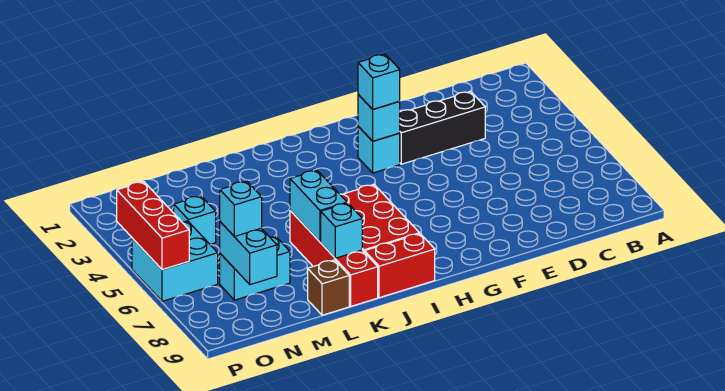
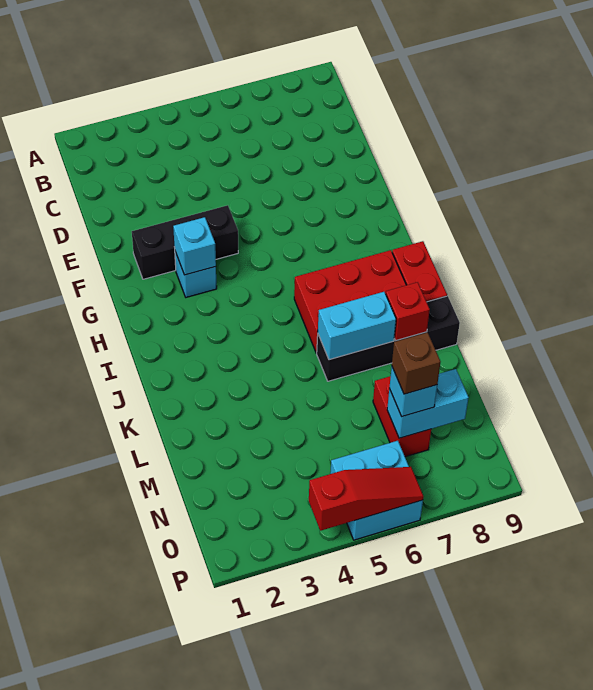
black 1x3 brick [400,91,485,164] -> black 1x3 brick turned to [132,205,238,279]
cyan 1x1 brick [358,54,400,109] -> none
red 1x4 brick [290,211,378,306] -> black 1x4 brick [317,296,460,381]
cyan 1x1 brick [321,203,362,258] -> red 1x1 brick [386,282,430,341]
brown 1x1 brick [308,260,349,315] -> brown 1x1 brick moved to [392,332,440,394]
cyan 1x2 brick [220,236,290,300] -> red 1x2 brick [373,376,431,457]
cyan 1x1 brick [174,196,216,244] -> none
red 1x3 brick [117,182,189,270] -> red 1x3 slope [309,467,423,531]

